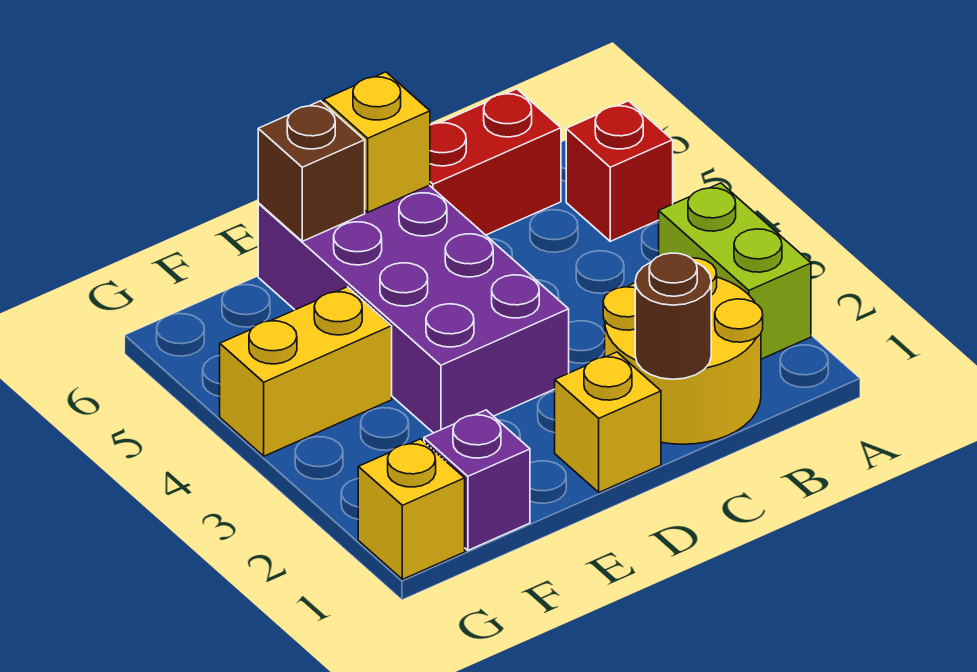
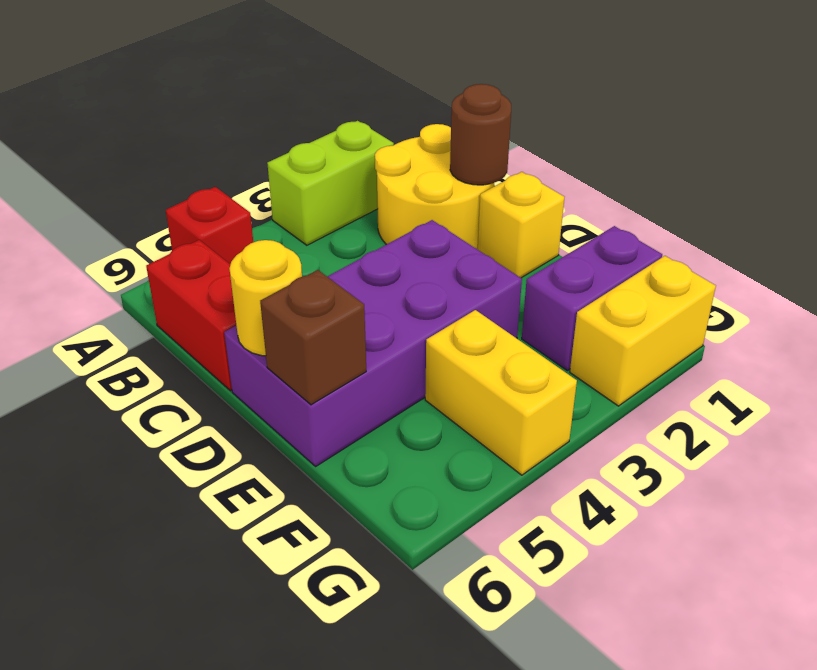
yellow 1x1 brick [324,72,430,212] -> yellow 1x1 round brick [229,240,302,356]
purple 1x1 brick [424,410,530,550] -> purple 1x2 brick [522,226,662,371]
yellow 1x1 brick [358,439,465,579] -> yellow 1x2 brick [570,256,716,406]

